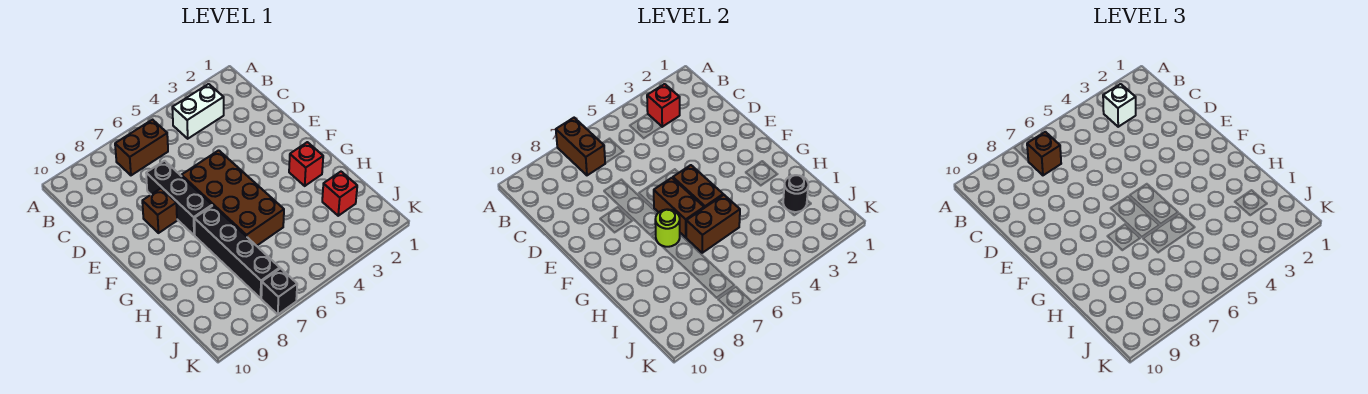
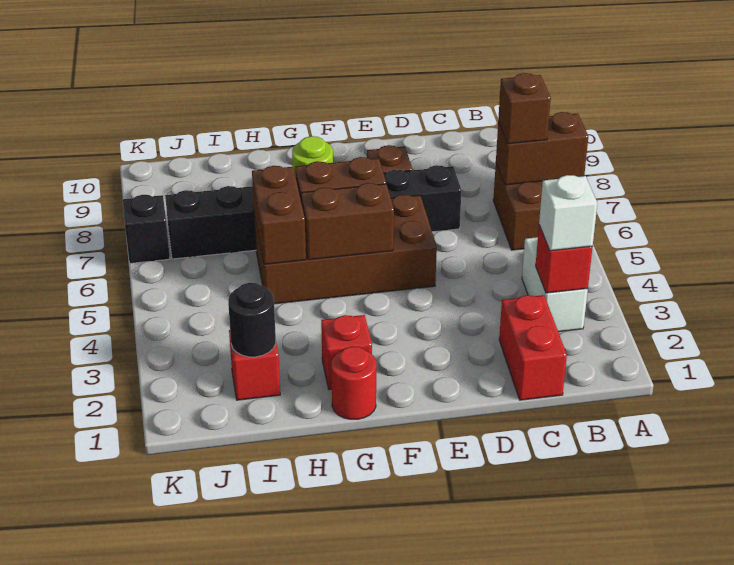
none -> red 1x2 brick [499,295,567,400]
none -> red 1x1 round brick [331,346,376,419]

